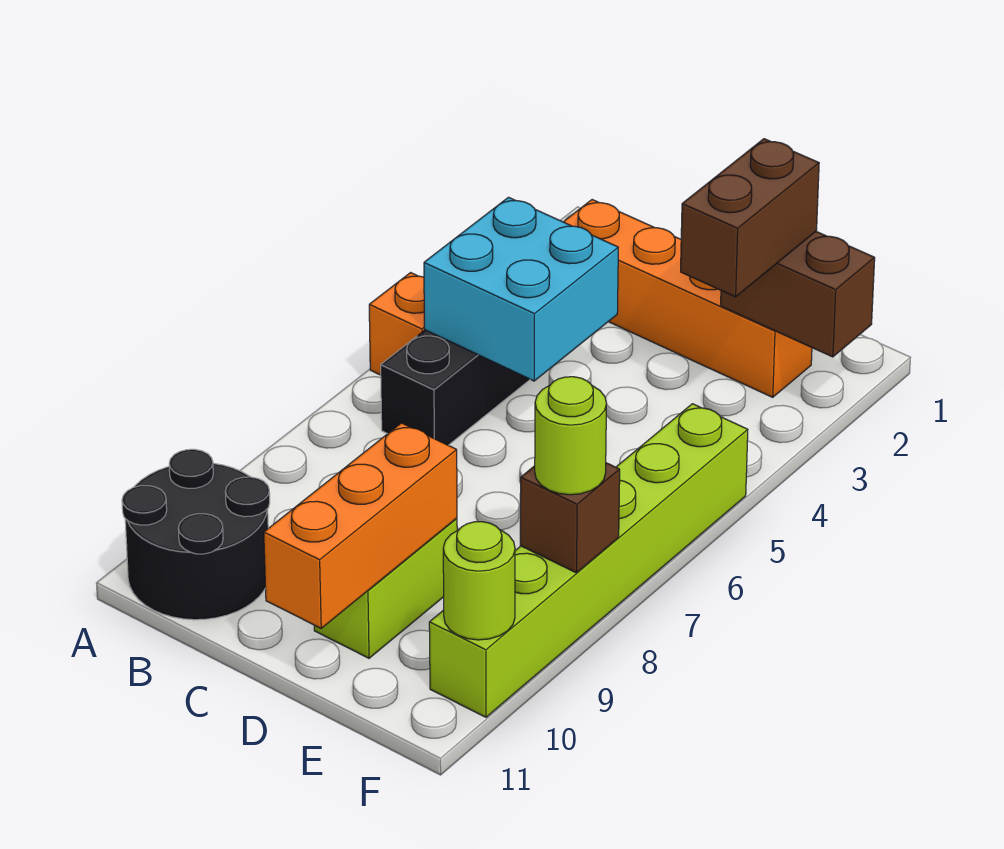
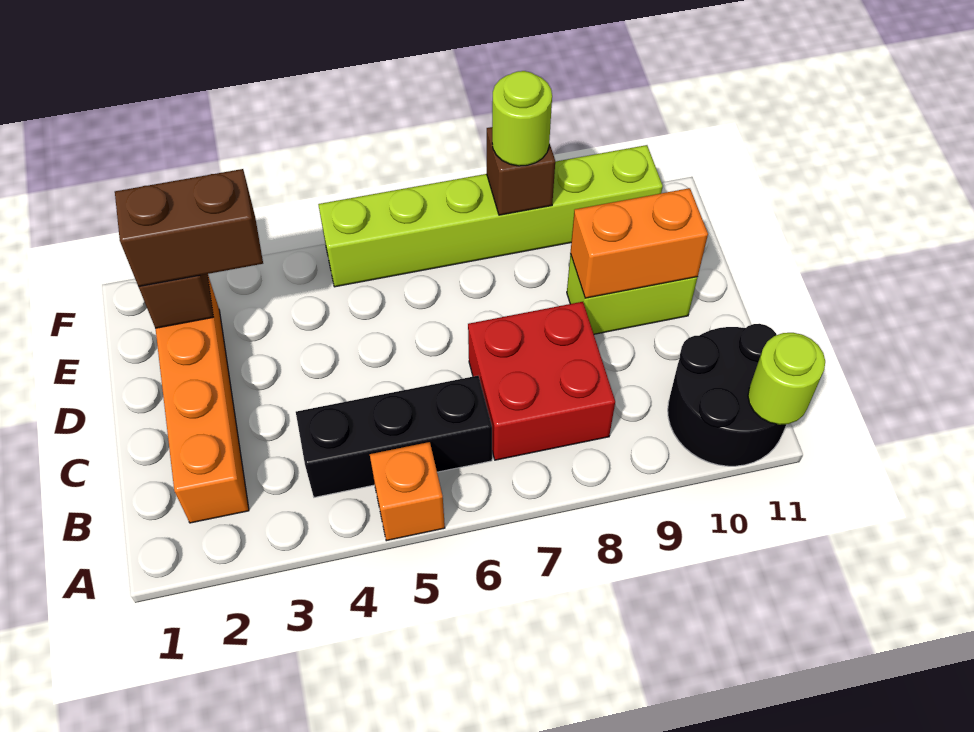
cyan 2x2 brick [424,197,618,381] -> none
none -> red 2x2 brick [468,302,615,460]
orange 1x3 brick [264,423,457,628] -> orange 1x2 brick [570,188,708,298]
lime 1x1 round brick [443,522,515,640] -> lime 1x1 round brick moved to [748,333,825,425]

